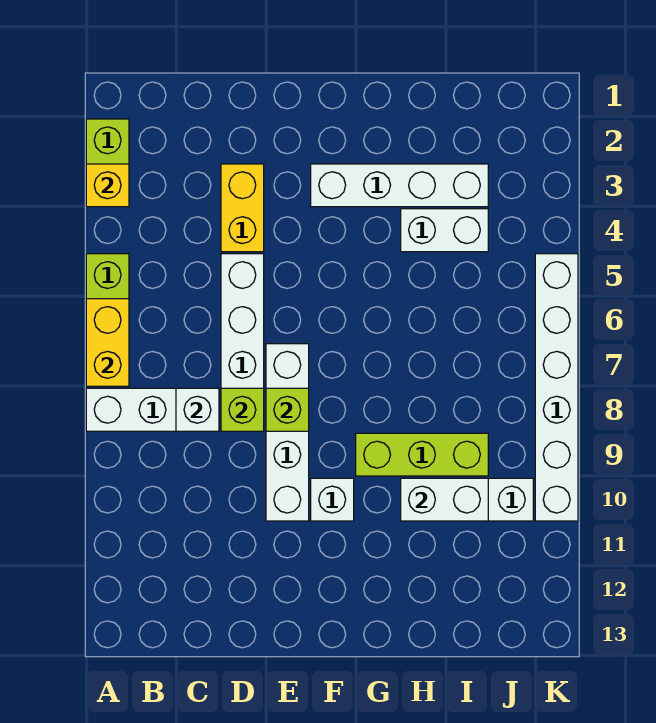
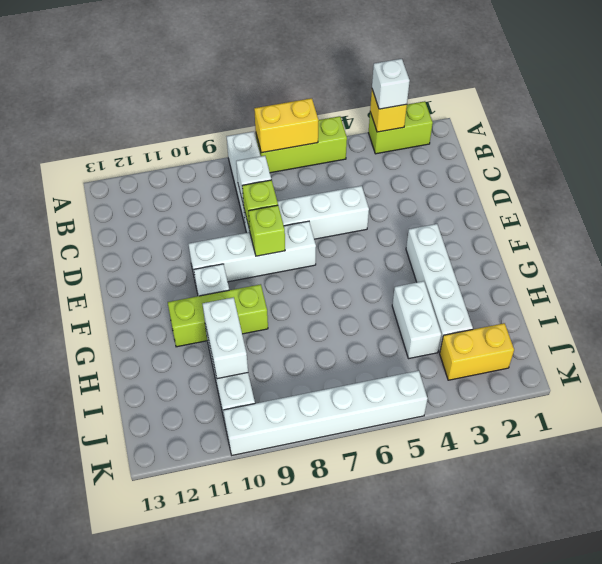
none -> white 1x1 brick [372,59,410,109]
yellow 1x2 brick [221,164,264,252] -> yellow 1x2 brick moved to [440,323,514,380]
lime 1x3 brick [356,433,488,476] -> lime 1x3 brick turned to [168,284,268,347]

